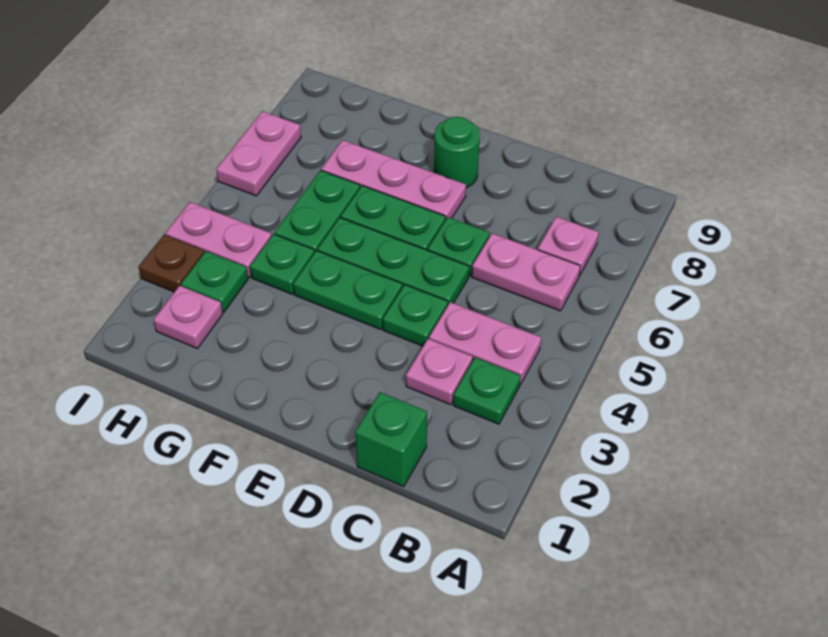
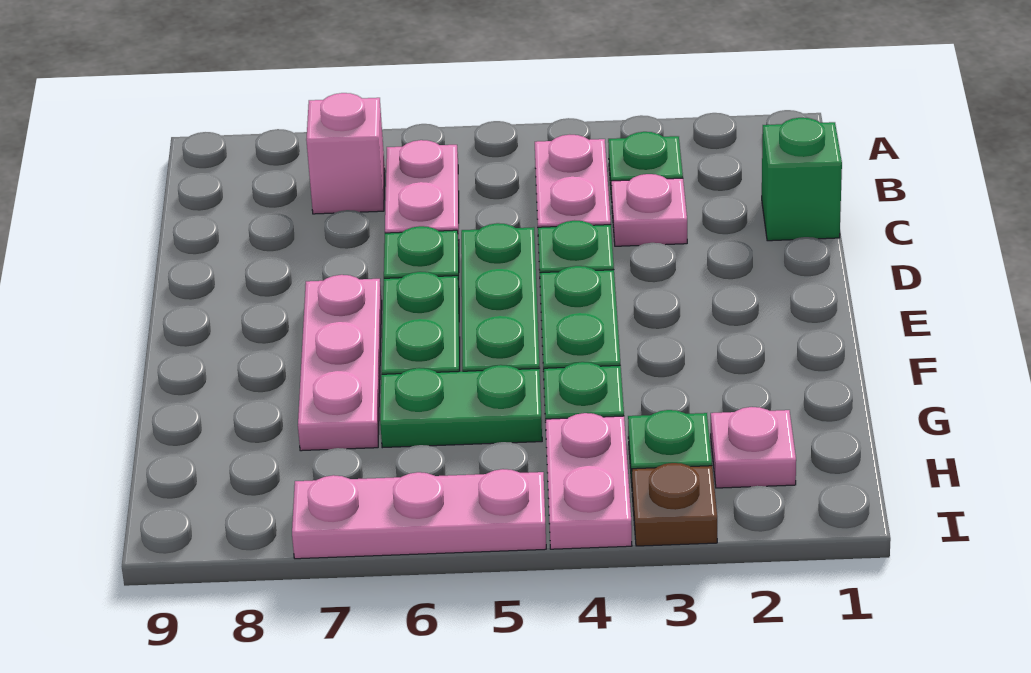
pink 1x1 plate [538,217,599,276] -> pink 1x1 brick [306,93,385,214]
green 1x1 round brick [434,117,480,188] -> none
pink 1x2 plate [216,111,301,196] -> pink 1x3 plate [292,469,546,559]

